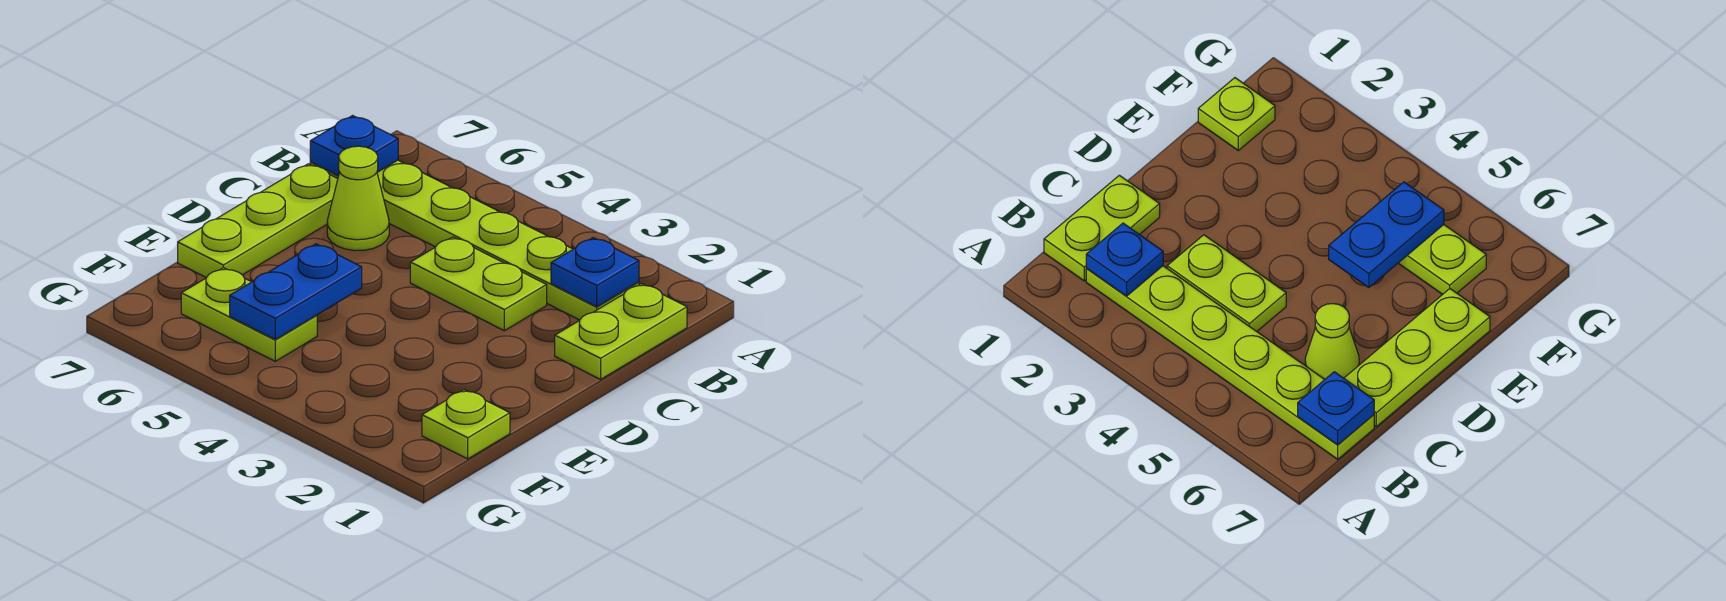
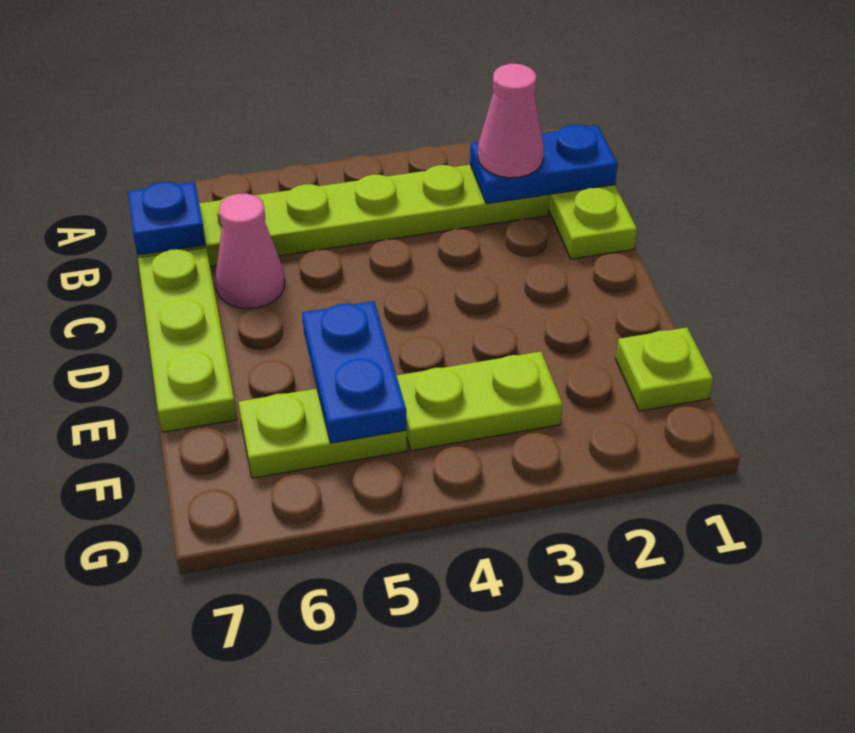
blue 1x1 plate [551,238,639,307] -> blue 1x2 plate [470,124,618,204]
none -> pink 1x1 cone [478,64,544,178]
lime 1x2 plate [410,237,547,331] -> lime 1x2 plate moved to [396,352,563,451]
lime 1x1 cone [327,146,389,251] -> pink 1x1 cone [215,193,285,309]

